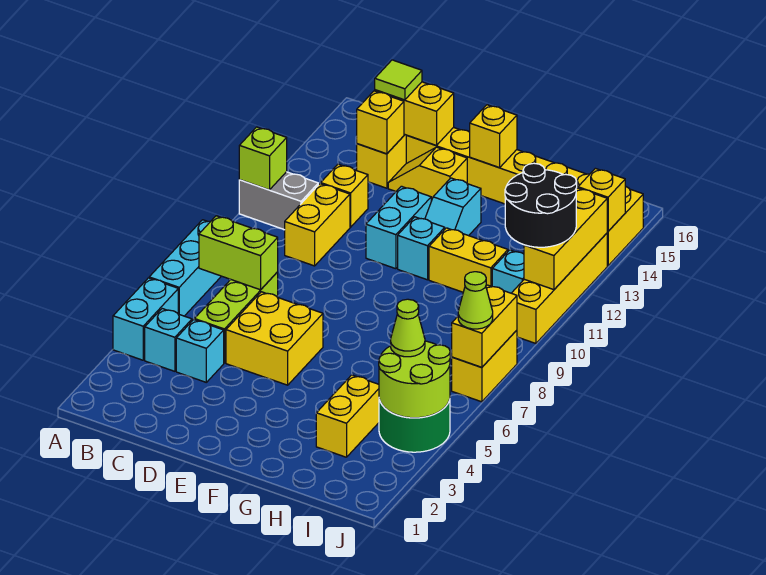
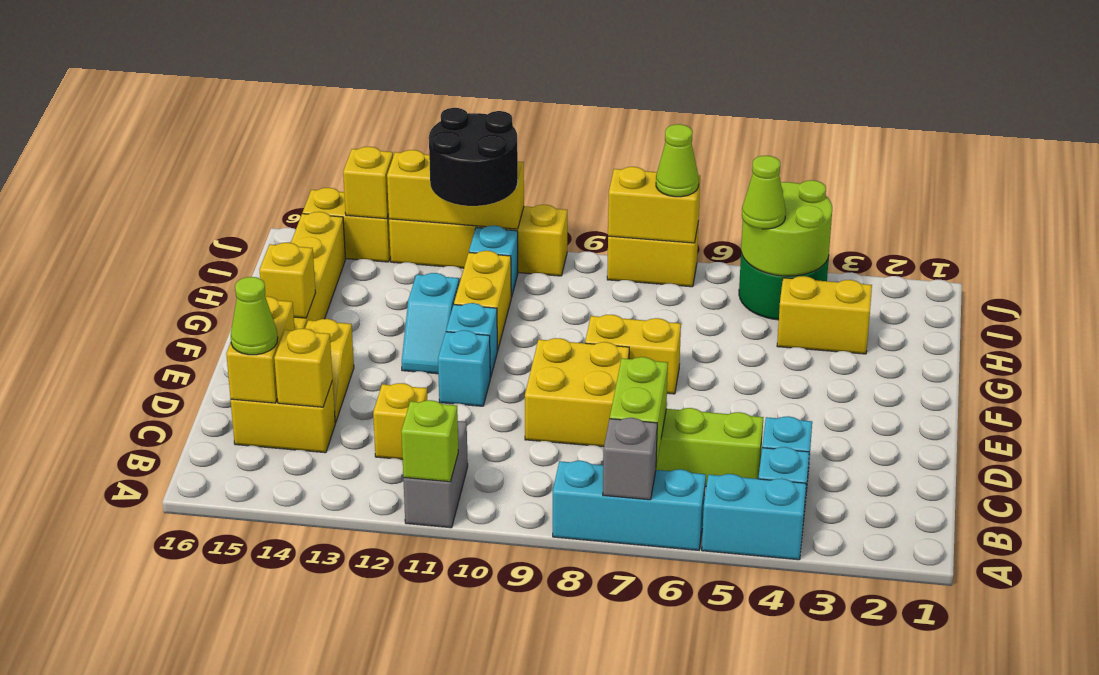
none -> grey 1x1 brick [603,418,657,500]
yellow 1x2 brick [285,184,350,266] -> yellow 1x2 brick moved to [585,315,681,394]
lime 1x1 tile [375,60,422,100] -> lime 1x1 cone [231,277,278,355]
yellow 2x2 brick [226,292,323,385] -> yellow 2x2 brick moved to [525,338,629,447]
cyan 1x2 brick [366,186,431,269] -> cyan 1x1 brick [438,330,490,406]
cyan 1x2 slope [425,178,481,236] -> cyan 1x2 slope turned to [402,273,459,374]

